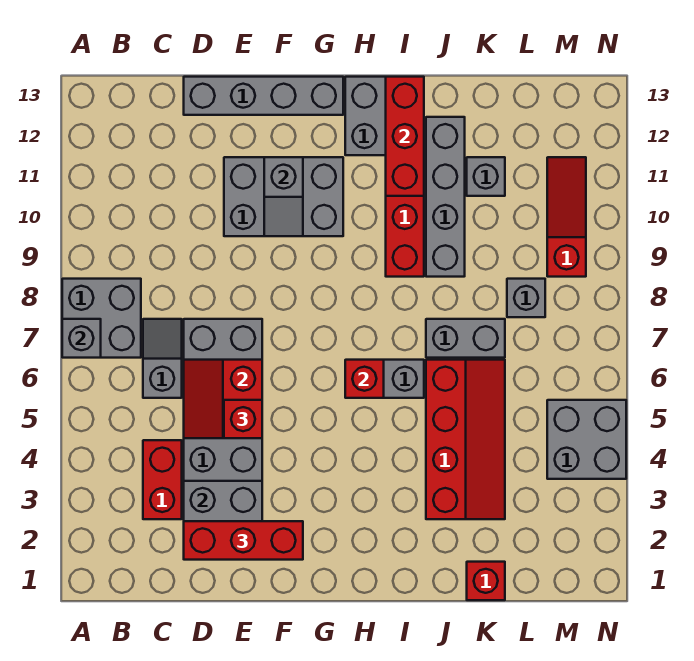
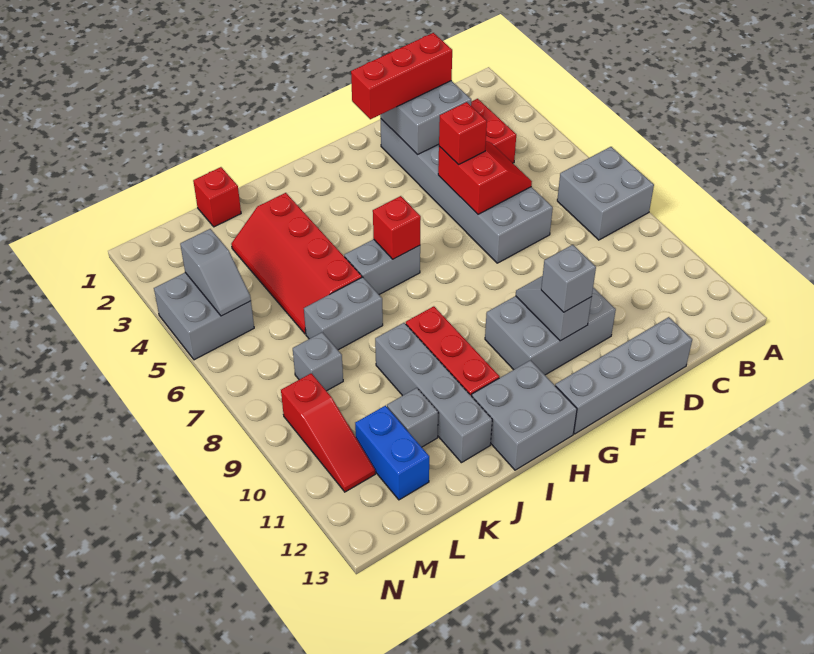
grey 1x1 brick [62,319,101,358] -> grey 1x1 brick moved to [541,245,596,312]
grey 1x2 slope [143,319,182,398] -> grey 1x2 slope moved to [180,229,251,316]
red 1x3 brick [386,77,424,196] -> none
none -> blue 1x2 brick [355,406,429,500]

